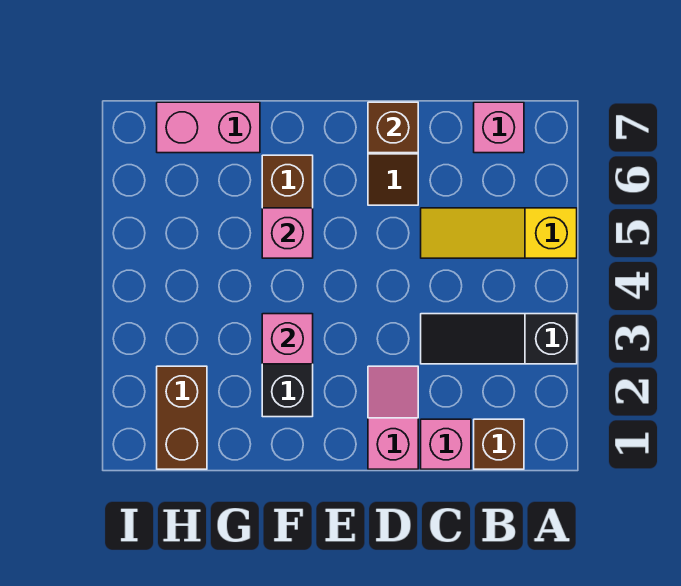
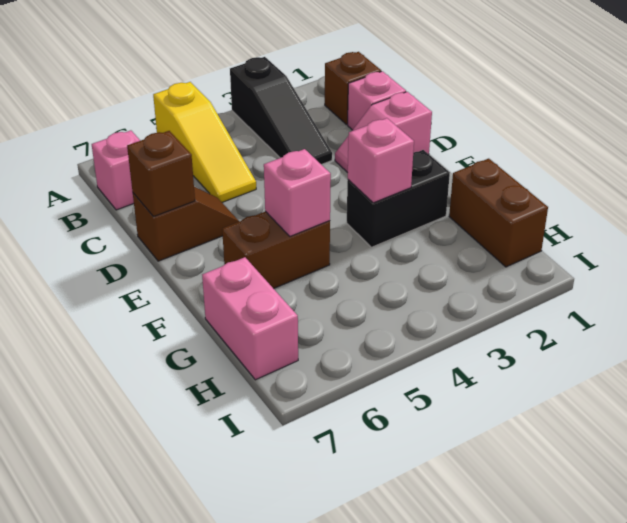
brown 1x2 brick [157,366,207,469] -> brown 1x2 brick turned to [449,159,548,267]

